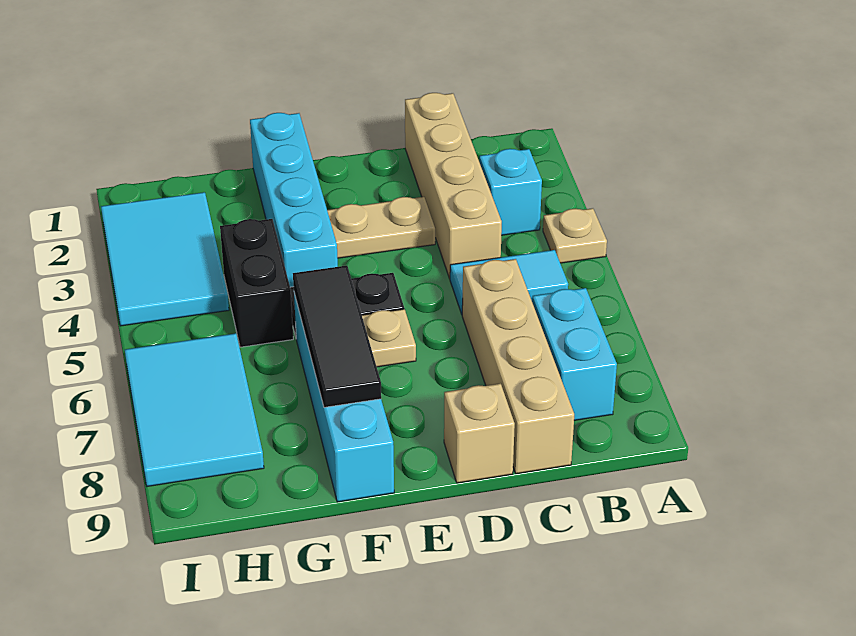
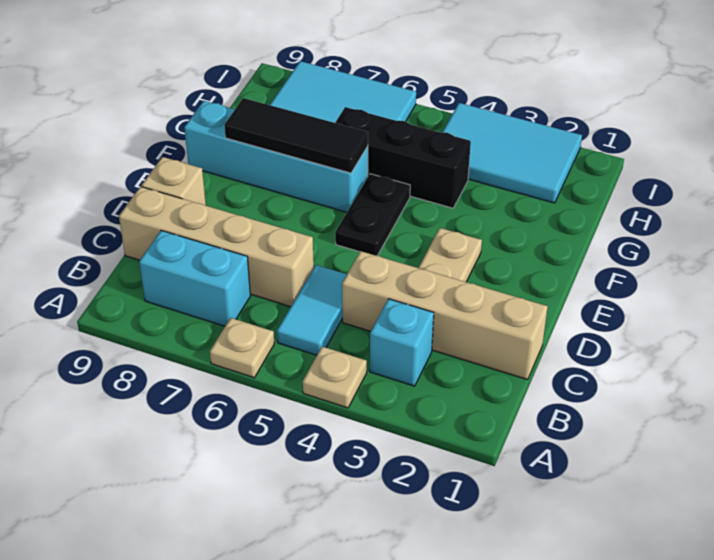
tan 1x1 plate [362,309,416,367] -> tan 1x1 plate moved to [210,318,274,378]
cyan 1x4 brick [250,113,338,287] -> none
black 1x2 brick [220,219,293,347] -> black 1x3 brick [335,107,471,208]

